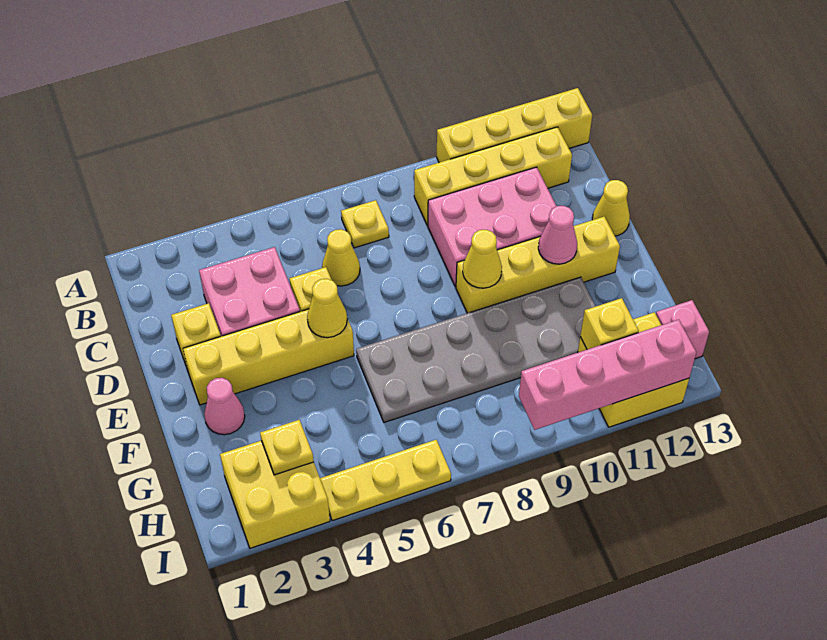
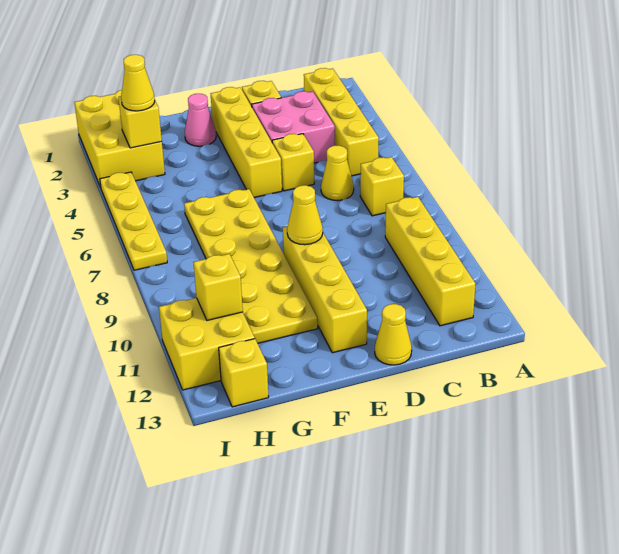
yellow 1x4 brick [437,88,592,162] -> yellow 1x4 brick moved to [304,68,379,176]
yellow 1x1 plate [341,200,389,248] -> yellow 1x1 brick [360,157,404,216]
pink 2x3 brick [428,167,556,287] -> none
yellow 1x1 cone [307,279,347,338] -> yellow 1x1 cone moved to [121,55,155,111]
pink 1x1 cone [538,206,577,264] -> none
grey 2x6 plate [356,277,596,422] -> yellow 2x6 plate [184,189,318,343]
yellow 2x2 brick [220,441,330,548] -> yellow 2x3 brick [74,90,165,187]
yellow 1x1 plate [260,420,314,475] -> yellow 1x1 brick [118,96,162,148]
pink 1x1 brick [656,300,709,359] -> yellow 1x1 brick [219,339,269,407]
yellow 1x3 plate [320,440,451,521] -> yellow 1x4 plate [100,172,167,270]
pink 1x4 brick [519,320,696,430] -> none

